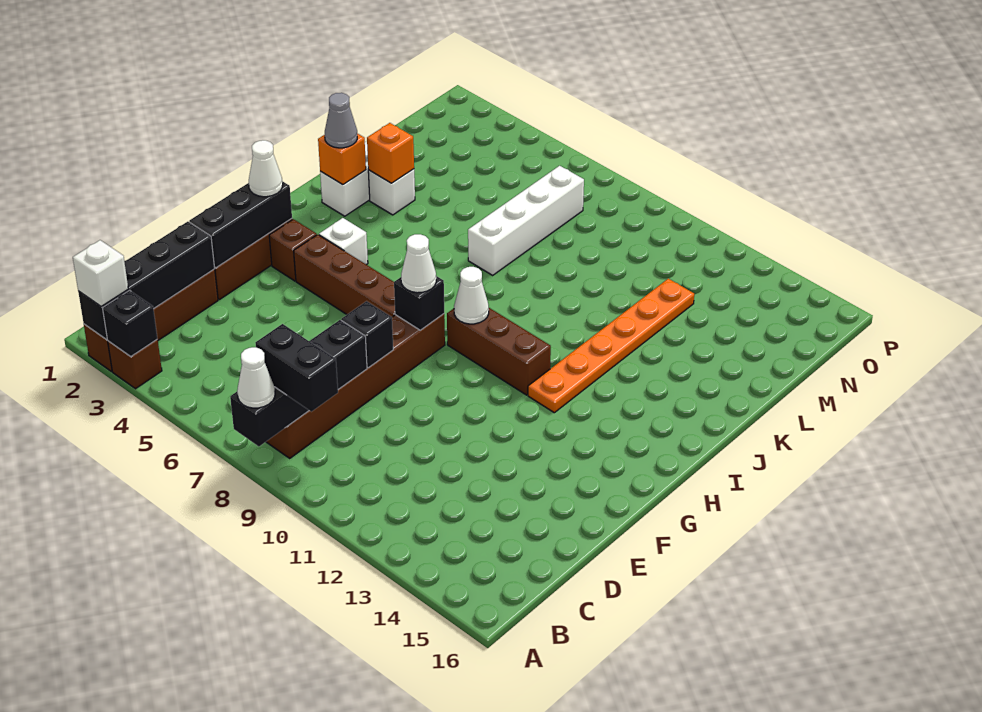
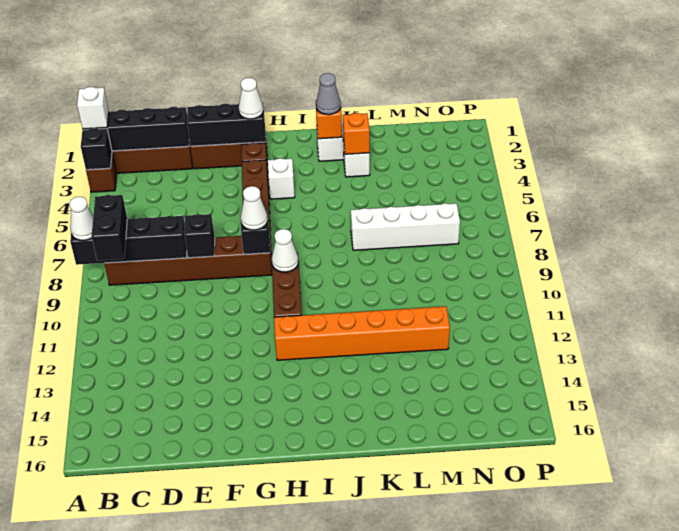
orange 1x6 plate [528,279,694,413] -> orange 1x6 brick [274,306,450,360]

